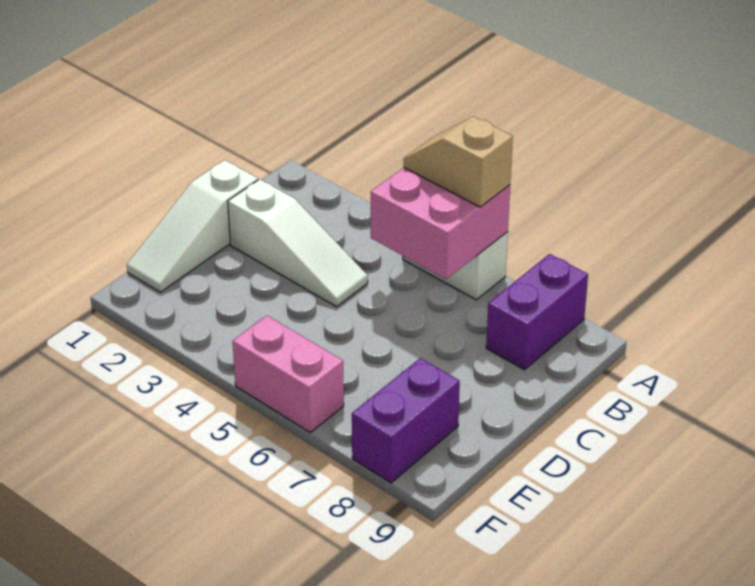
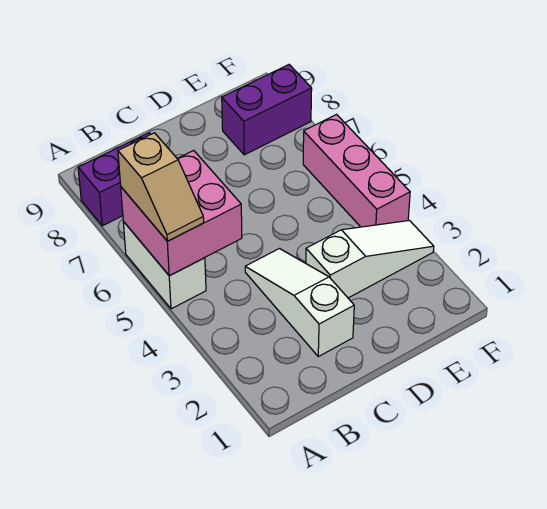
white 1x3 slope [127,160,258,292] -> white 1x3 slope moved to [306,220,434,298]
pink 1x2 brick [233,316,344,432] -> pink 1x3 brick [303,115,410,227]

